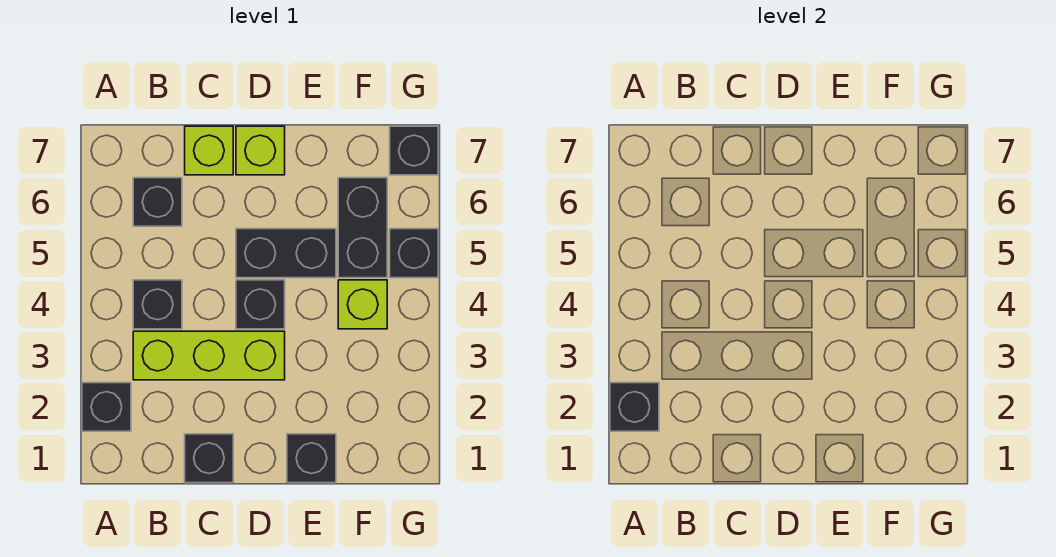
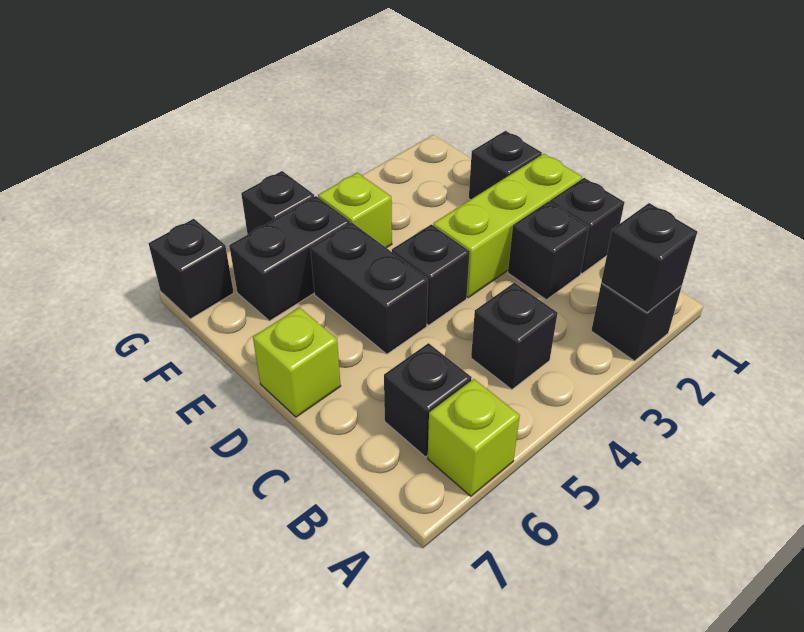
lime 1x3 brick [133,331,285,380] -> lime 1x3 brick turned to [433,154,582,298]
none -> black 1x1 brick [508,201,589,300]
lime 1x1 brick [185,126,233,175] -> lime 1x1 brick moved to [428,379,520,496]

